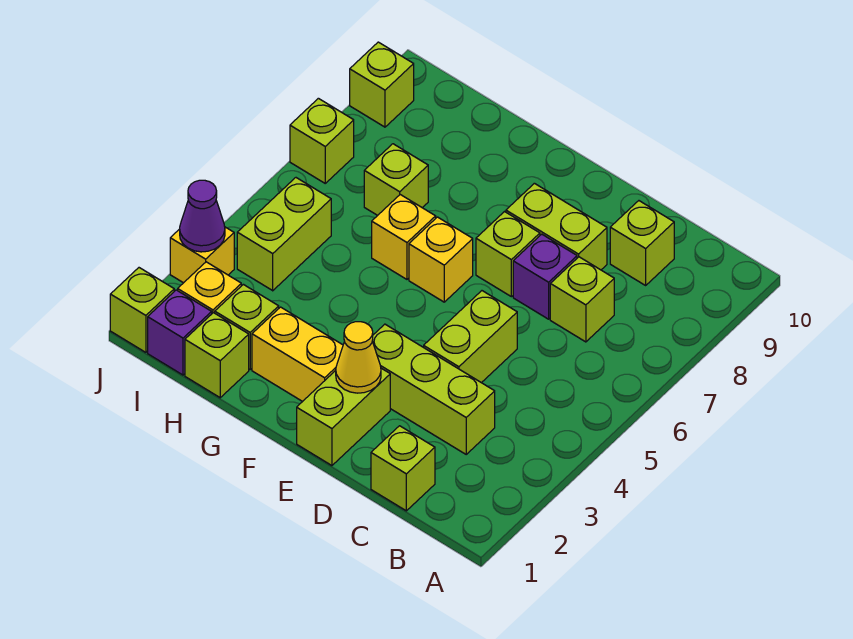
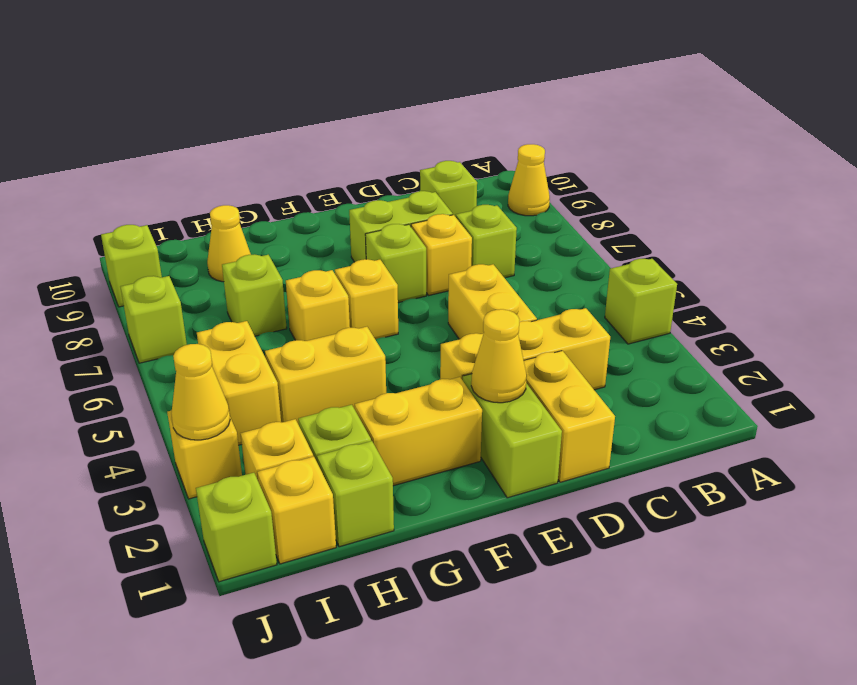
none -> yellow 1x1 cone [508,144,550,216]
lime 1x1 brick [371,426,435,511] -> lime 1x1 brick moved to [605,259,677,344]
lime 1x3 brick [372,324,495,454] -> yellow 1x3 brick [440,308,610,390]
none -> yellow 1x2 brick [524,351,615,482]
lime 1x2 brick [424,291,517,383] -> yellow 1x2 brick [448,264,537,339]
purple 1x1 brick [513,234,577,319] -> yellow 1x1 brick [411,214,472,296]
none -> yellow 1x2 brick [265,327,386,425]
none -> yellow 1x1 cone [207,205,251,282]
purple 1x1 brick [148,290,212,375] -> yellow 1x1 brick [257,456,336,564]
lime 1x2 brick [237,178,331,291] -> yellow 1x2 brick [197,321,281,445]
purple 1x1 cone [180,180,225,252] -> yellow 1x1 cone [171,344,230,440]

